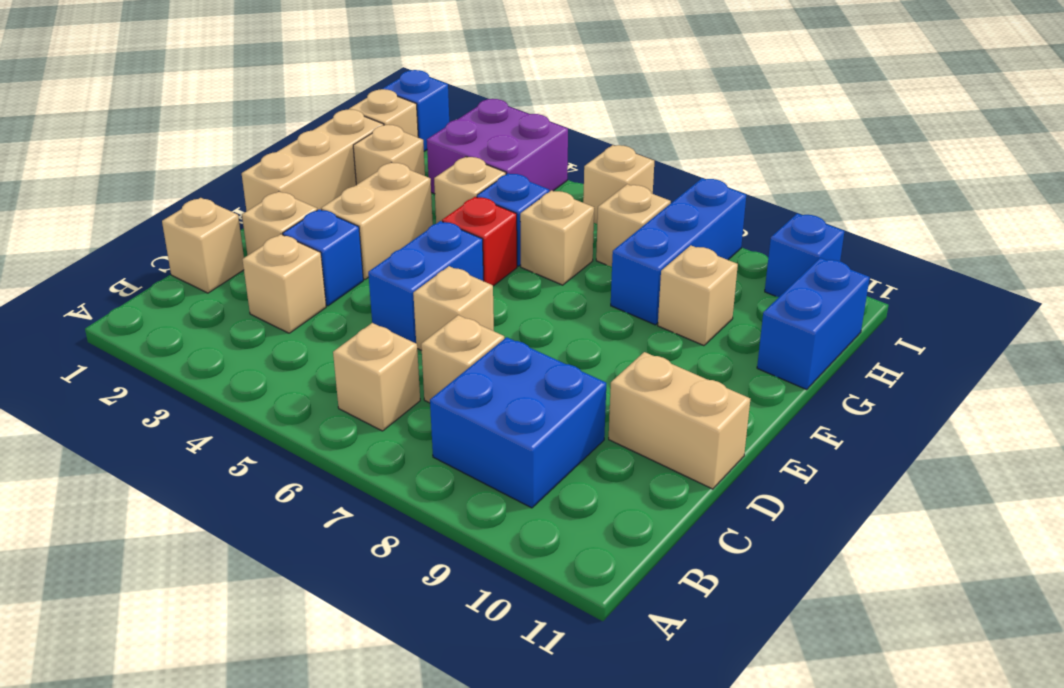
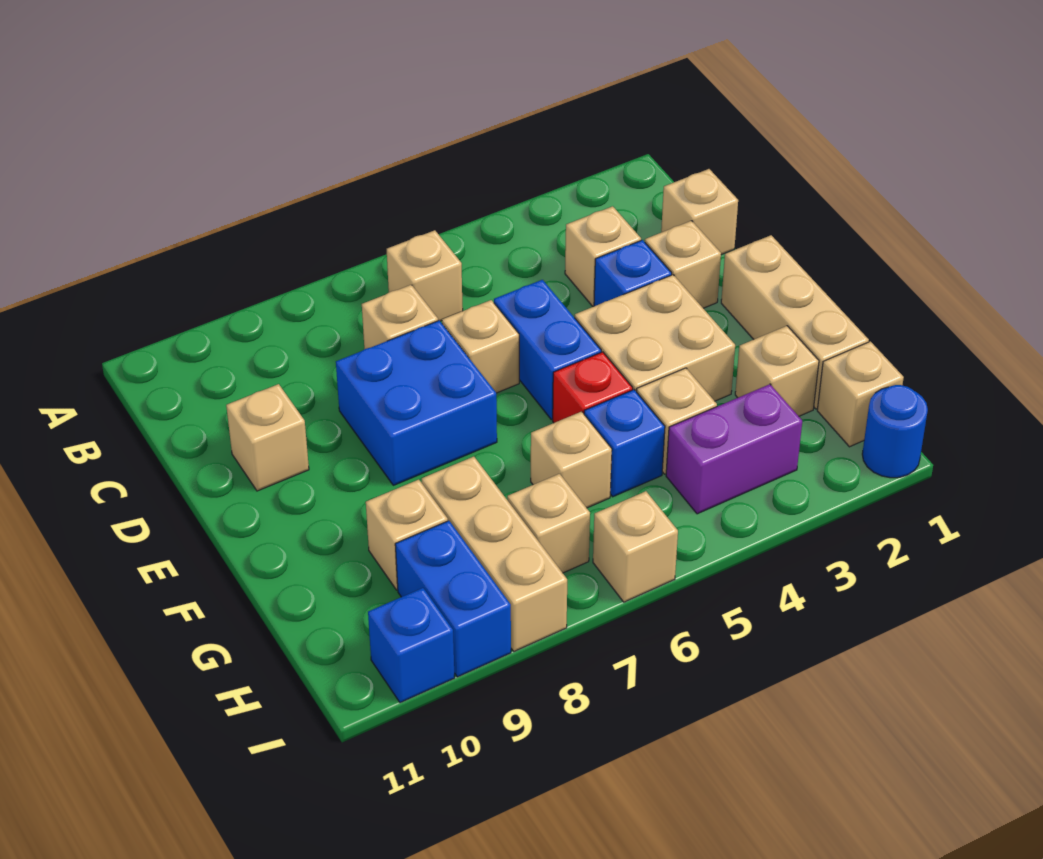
blue 2x2 brick [430,337,606,508] -> blue 2x2 brick moved to [336,320,497,485]
tan 1x2 brick [609,352,750,489] -> tan 1x1 brick [226,384,309,491]
tan 1x2 brick [321,162,433,279] -> tan 2x2 brick [575,275,735,401]
blue 1x3 brick [611,178,746,325] -> tan 1x3 brick [422,456,567,651]
blue 1x2 brick [757,258,870,389] -> blue 1x2 brick moved to [395,521,511,677]
purple 2x2 brick [427,99,568,194] -> purple 1x2 brick [666,384,802,514]
blue 1x1 brick [382,70,449,151] -> blue 1x1 round brick [862,385,928,478]

